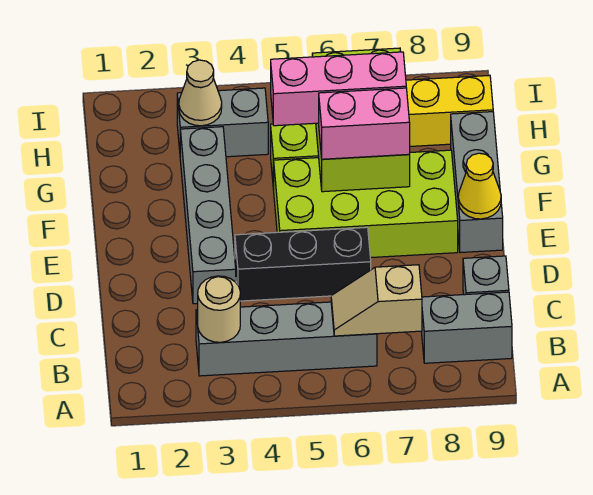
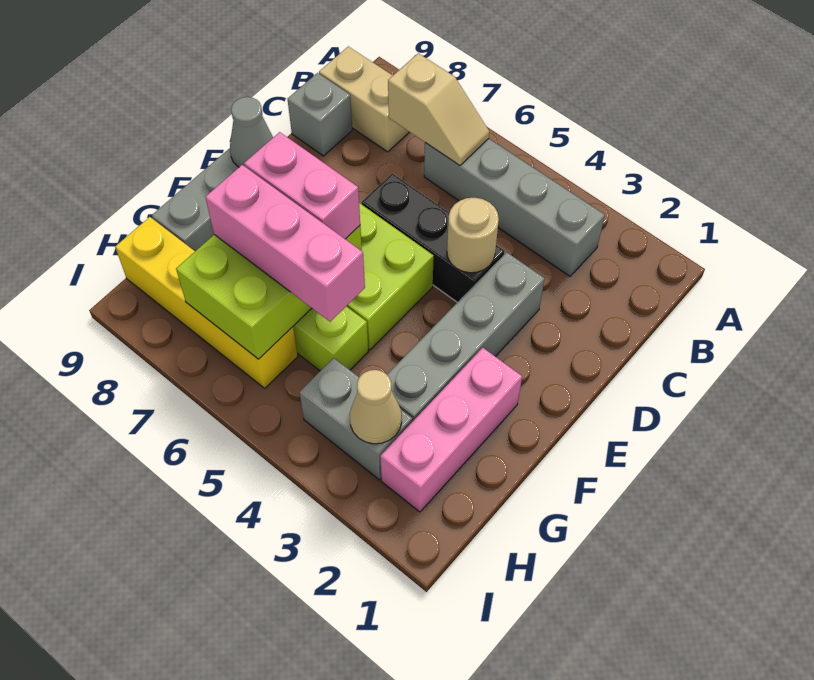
tan 1x1 round brick [198,276,240,342] -> tan 1x1 round brick moved to [447,198,499,273]
grey 1x2 brick [421,292,512,363] -> tan 1x2 brick [319,46,409,152]
yellow 1x1 cone [458,153,501,219] -> grey 1x1 cone [230,97,273,167]
none -> pink 1x3 brick [380,348,522,512]

